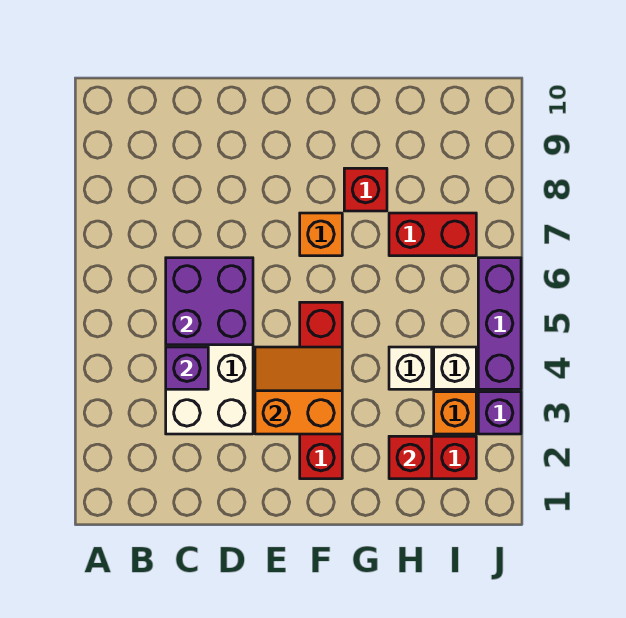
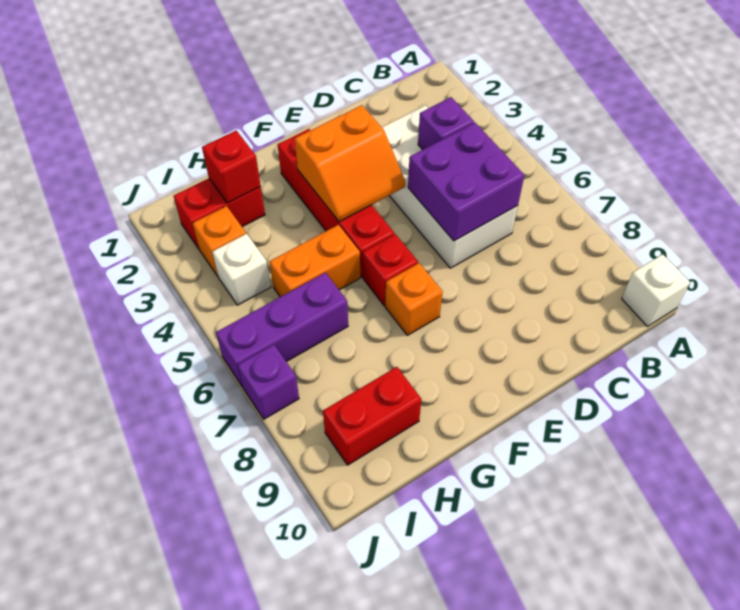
none -> orange 1x2 brick [269,225,360,297]
red 1x1 brick [344,168,387,211] -> red 1x1 brick moved to [363,234,418,306]
white 1x1 brick [389,347,432,389] -> white 1x1 brick moved to [622,254,690,326]
red 1x2 brick [389,213,476,256] -> red 1x2 brick moved to [323,367,421,465]
purple 1x1 brick [478,392,521,434] -> purple 1x1 brick moved to [238,345,299,419]
purple 1x3 brick [478,258,521,389] -> purple 1x3 brick turned to [216,273,348,387]

